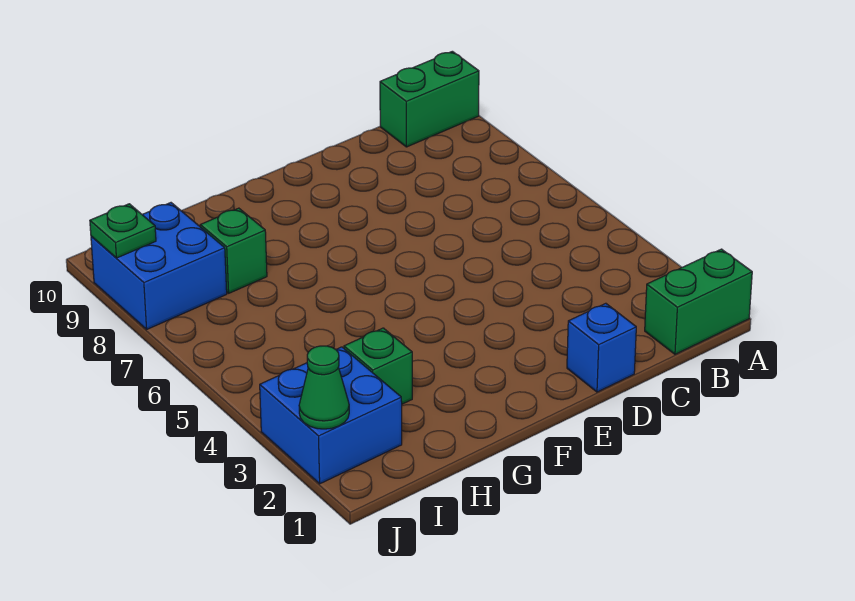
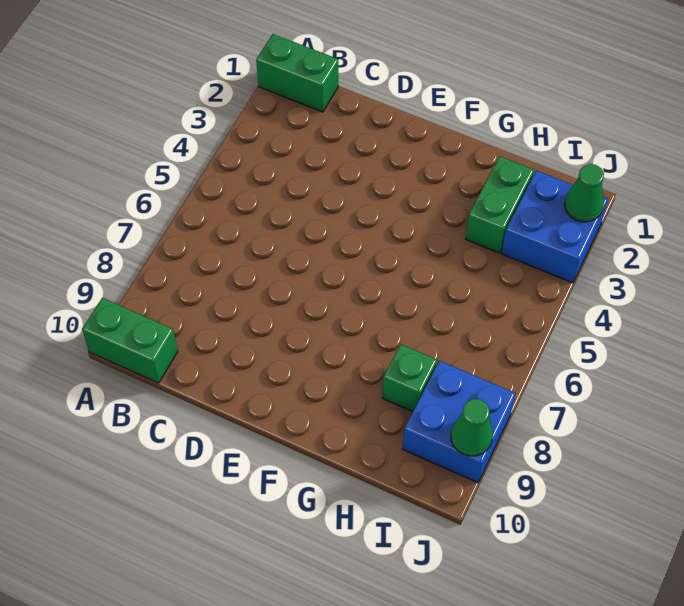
blue 1x1 brick [567,303,636,392] -> none
green 1x1 brick [344,328,412,404] -> green 1x2 brick [466,156,534,253]
green 1x1 plate [90,204,156,258] -> green 1x1 cone [451,399,493,456]

